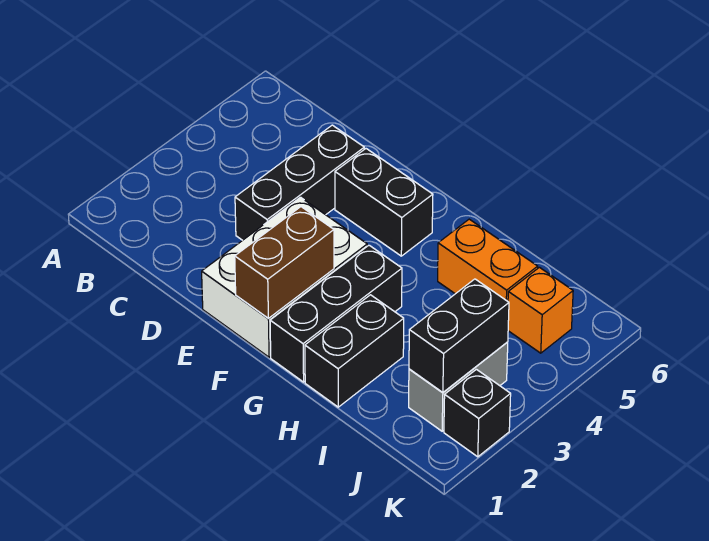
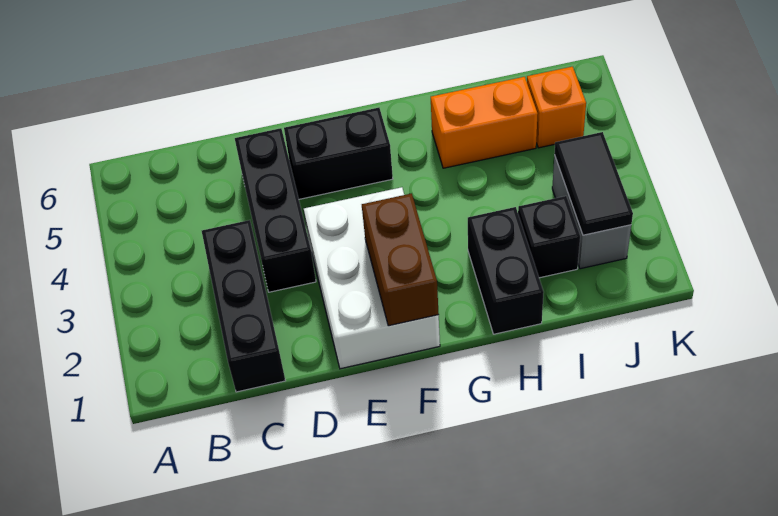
black 1x3 brick [270,245,402,382] -> black 1x3 brick moved to [202,220,285,392]
black 1x2 brick [409,279,509,392] -> black 1x2 tile [554,132,633,235]
black 1x1 brick [444,369,511,457] -> black 1x1 brick moved to [518,196,580,278]

